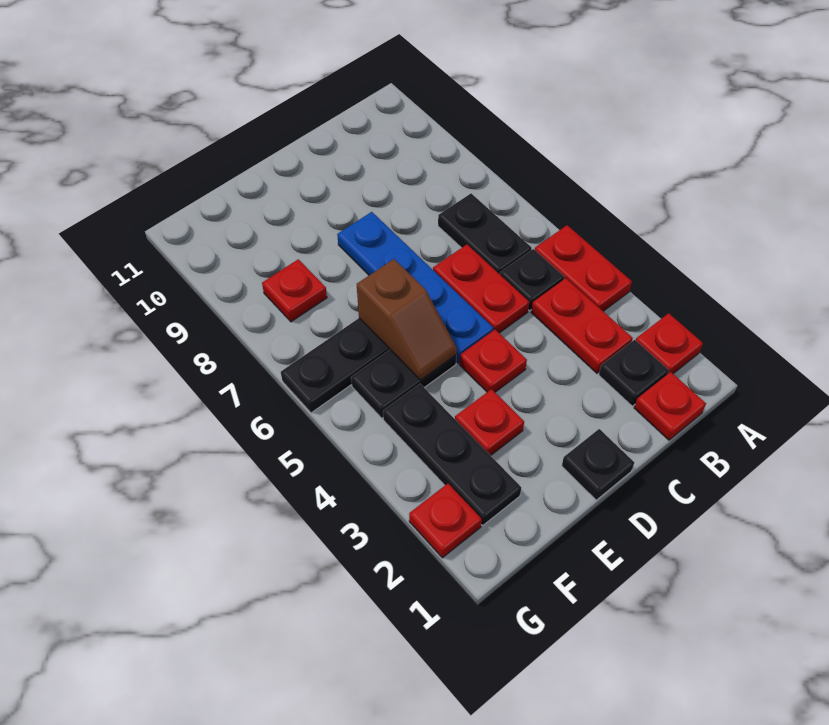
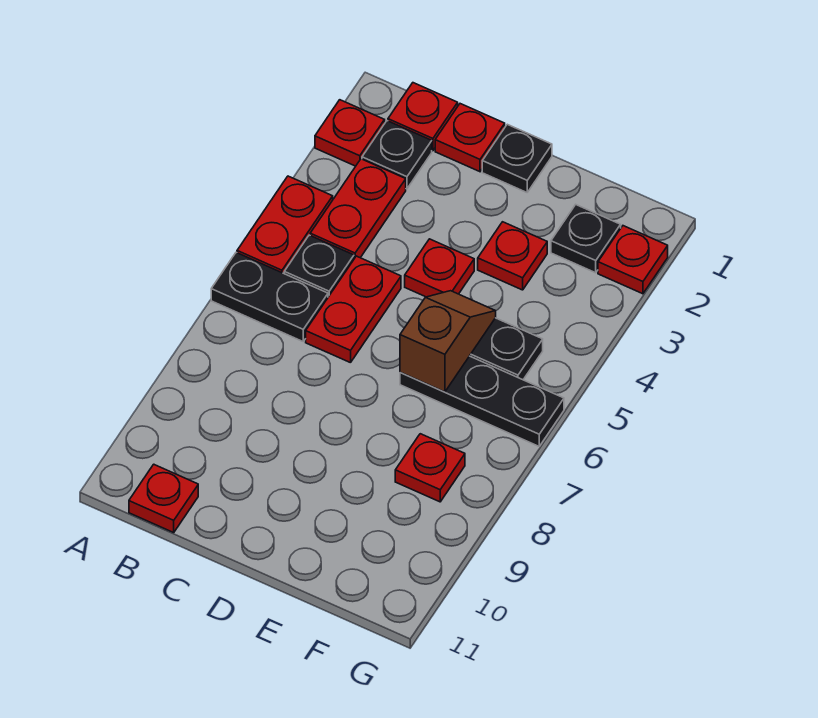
black 1x2 plate [438,193,532,274] -> black 1x2 plate turned to [211,253,328,341]
none -> red 1x1 plate [129,464,198,533]
none -> red 1x1 plate [435,104,505,172]
blue 1x4 plate [337,212,493,363] -> none
black 1x3 plate [383,384,521,525] -> black 1x1 plate [551,205,621,273]

